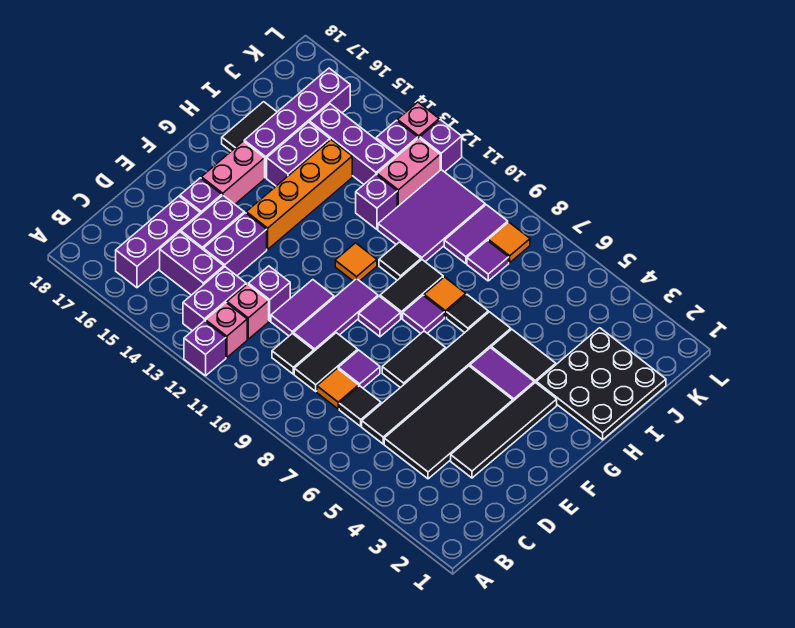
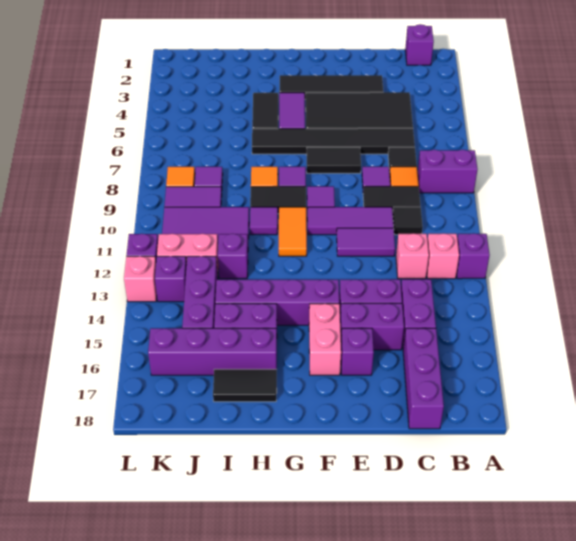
purple 1x2 brick [183,267,246,331] -> purple 1x2 brick moved to [417,150,478,193]
purple 1x3 brick [116,196,200,288] -> purple 1x3 brick turned to [403,328,444,429]
purple 1x1 brick [248,266,290,321] -> purple 1x1 brick moved to [405,24,434,65]
orange 1x4 brick [246,140,352,249] -> purple 1x4 brick [215,280,339,325]
pink 1x2 brick [201,141,265,204] -> pink 1x2 brick turned to [309,304,341,375]
orange 1x1 tile [335,243,377,281] -> orange 1x2 tile [279,207,307,256]
black 3x3 plate [536,328,666,440] -> none
black 1x1 tile [447,295,488,333] -> none
black 1x1 tile [379,242,421,280] -> purple 1x1 tile [250,207,278,235]

